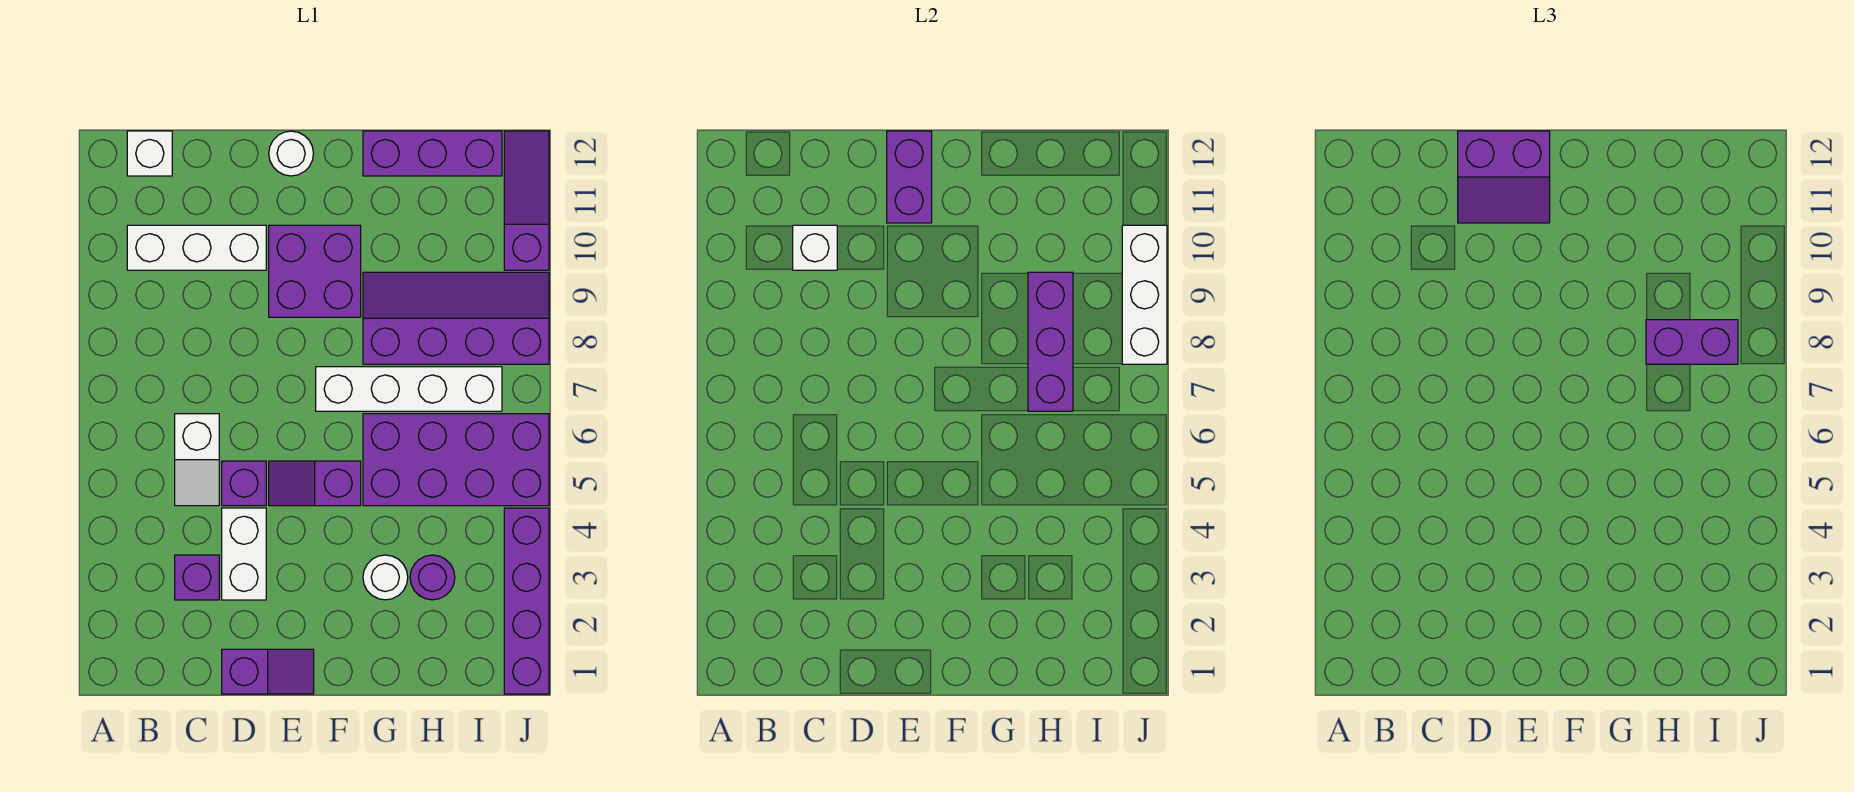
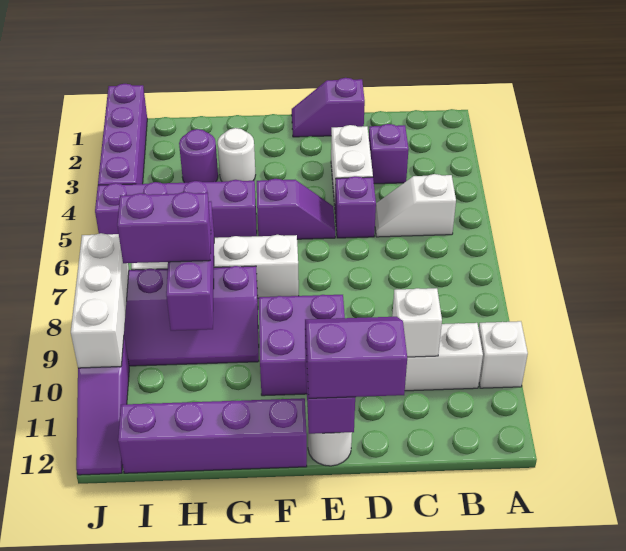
white 1x1 brick [127,131,172,176] -> white 1x1 brick moved to [479,321,528,388]
white 1x2 slope [175,414,219,506] -> white 1x2 slope turned to [375,174,456,237]
purple 2x4 brick [363,414,549,506] -> purple 1x4 brick [95,180,257,238]
purple 1x3 brick [363,131,502,176] -> purple 1x4 brick [118,398,307,473]

